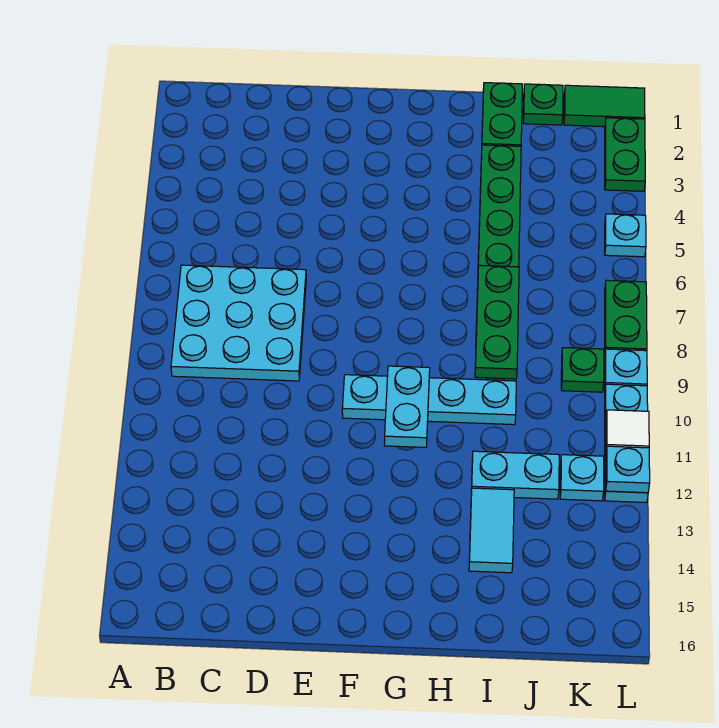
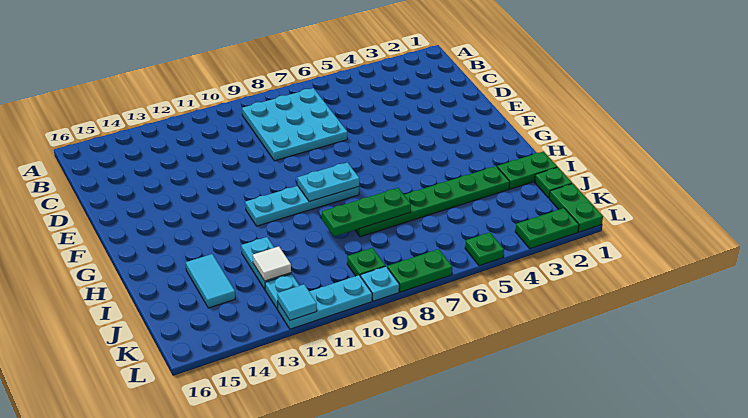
cyan 1x4 plate [342,375,516,425] -> cyan 1x4 plate turned to [245,186,359,226]
cyan 1x2 plate [384,366,430,447] -> cyan 1x2 plate moved to [298,162,359,202]
cyan 1x2 tile [469,488,514,573] -> cyan 1x2 tile turned to [186,254,235,308]
green 1x2 tile [564,85,645,127] -> green 1x2 plate [549,184,603,232]
cyan 1x1 plate [605,214,646,257] -> green 1x1 plate [465,232,504,266]
white 1x1 tile [606,410,649,449] -> white 1x1 tile moved to [253,246,291,281]
cyan 1x1 plate [606,446,650,493] -> cyan 1x1 tile [277,284,317,320]

